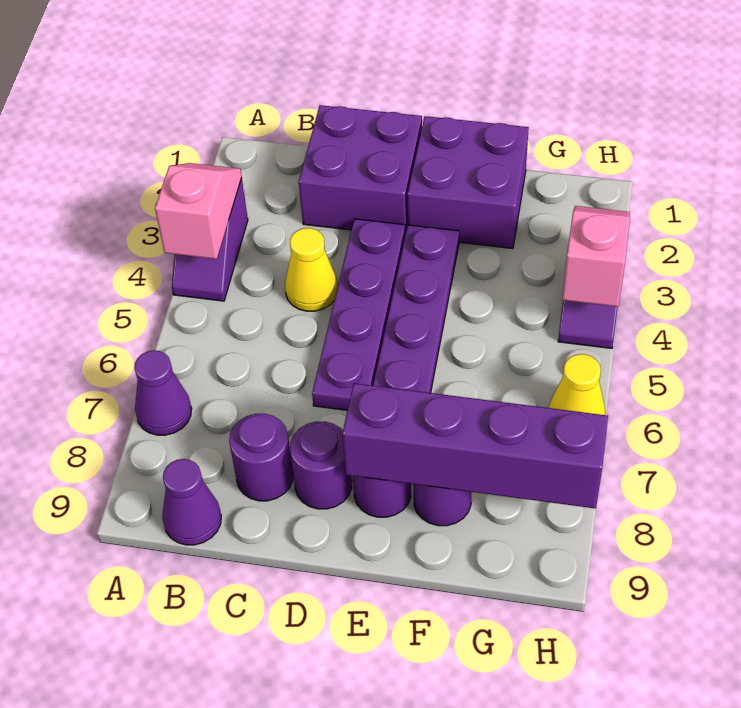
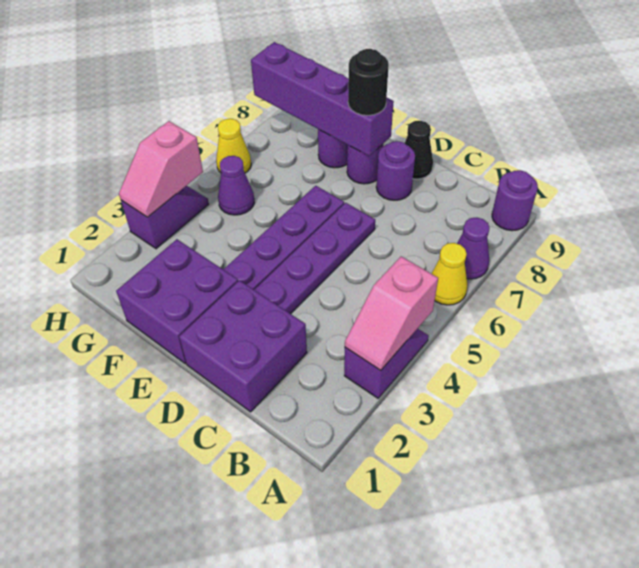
purple 1x1 cone [162,459,221,545] -> purple 1x1 cone moved to [218,156,254,215]
yellow 1x1 cone [285,228,338,311] -> yellow 1x1 cone moved to [432,243,467,305]
purple 1x1 round brick [229,414,293,501] -> purple 1x1 round brick moved to [492,170,538,231]
none -> black 1x1 cone [405,121,433,179]
none -> black 1x1 round brick [348,49,389,115]

